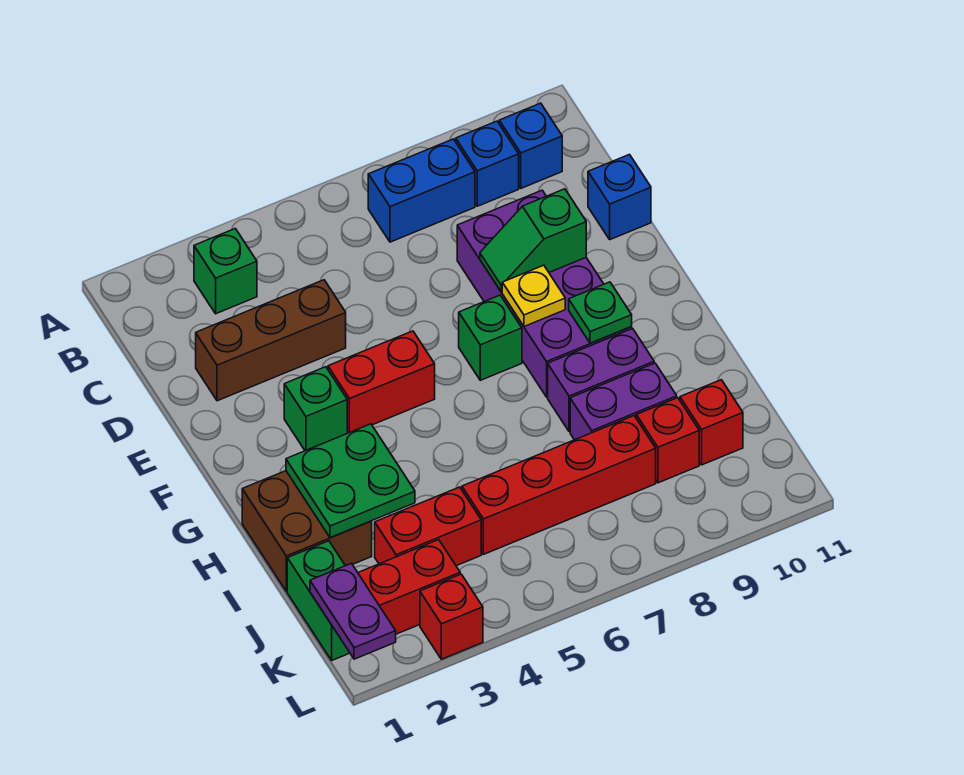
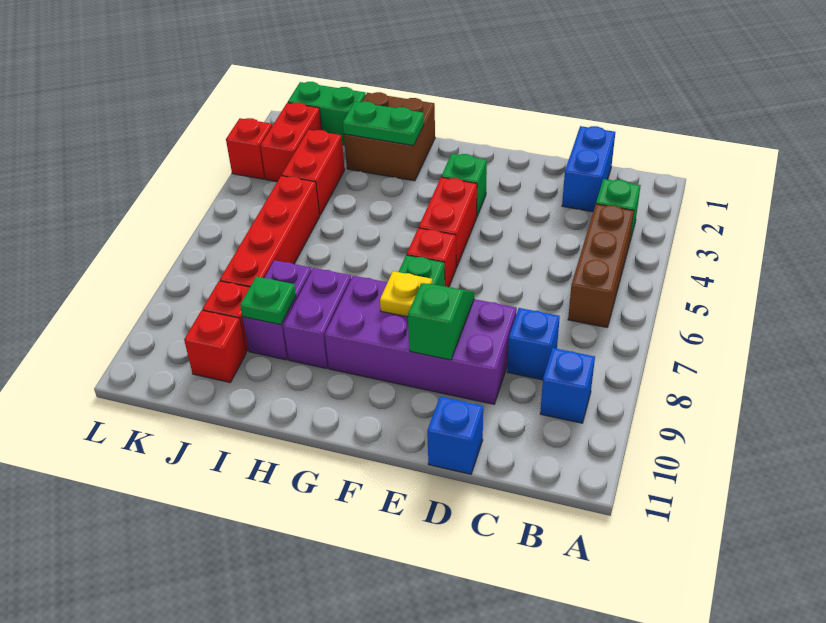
blue 1x2 brick [368,139,475,242] -> blue 1x2 brick moved to [562,126,615,212]
blue 1x1 brick [499,103,562,188] -> blue 1x1 brick moved to [507,308,560,380]
brown 1x3 brick [196,280,346,401] -> brown 1x3 brick moved to [568,204,634,327]
none -> red 1x1 brick [407,228,456,287]
green 1x1 plate [569,282,632,343] -> green 1x1 plate moved to [240,277,296,325]
green 2x2 plate [286,424,415,538] -> green 1x2 plate [343,102,424,146]
purple 1x2 plate [310,563,396,659] -> none

